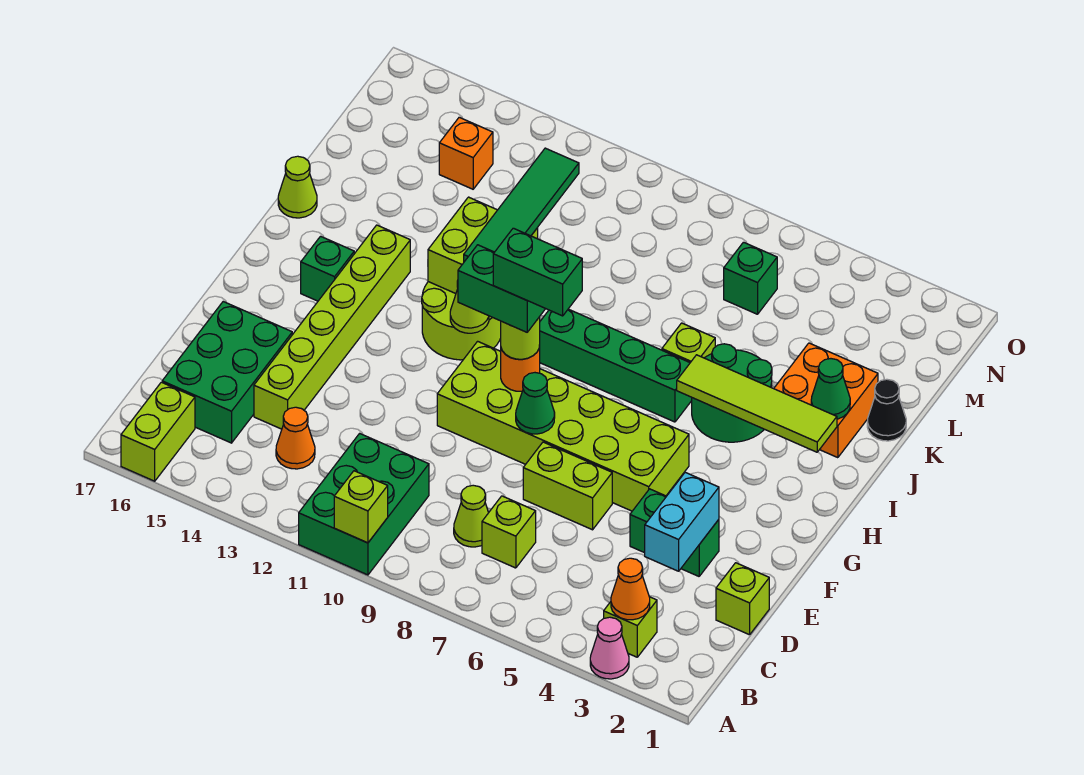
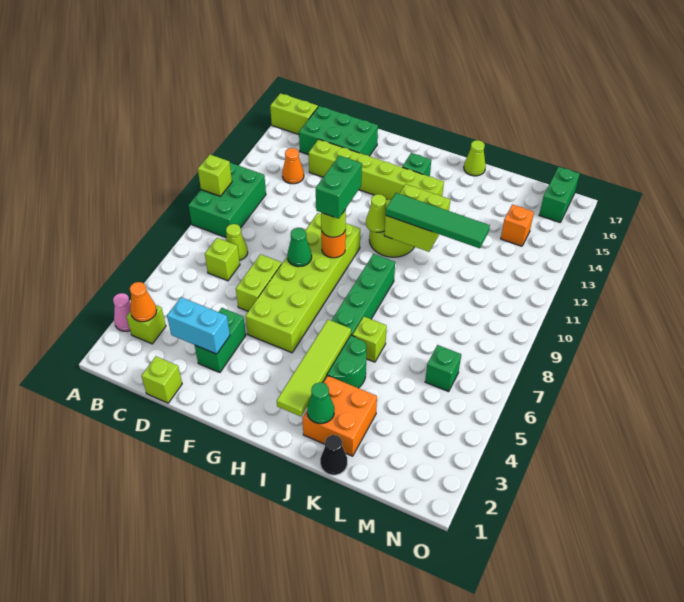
green 2x3 brick [299,433,429,575] -> green 2x3 brick turned to [188,163,266,237]
green 1x2 brick [493,228,582,316] -> green 1x2 brick moved to [539,167,580,222]

